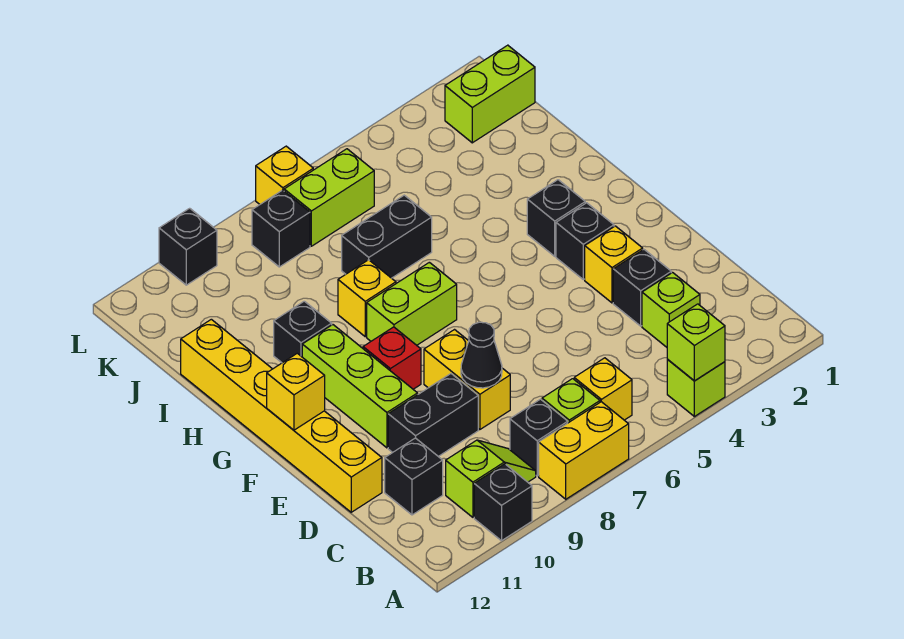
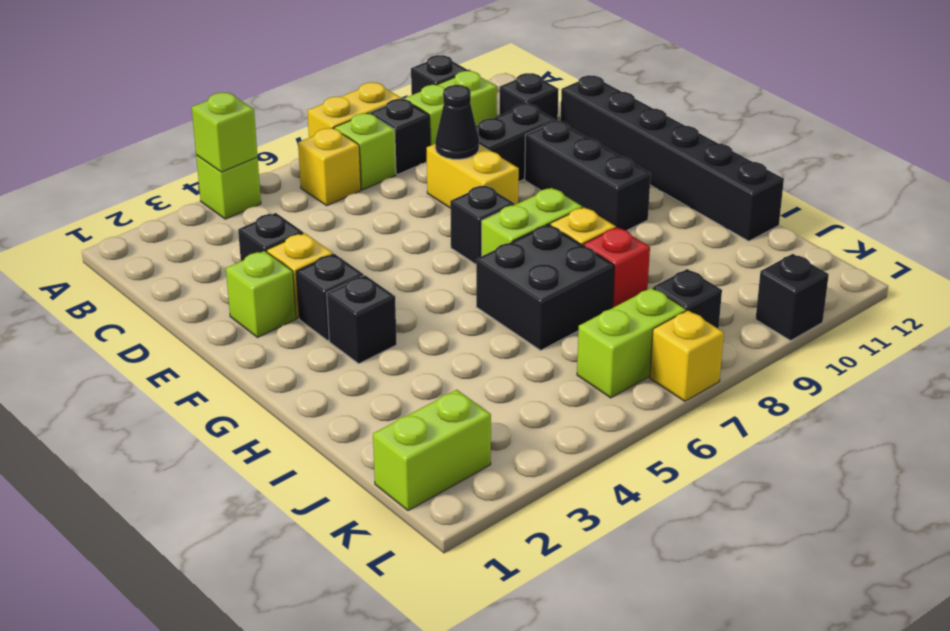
lime 1x2 slope [446,440,536,517] -> lime 1x2 brick [405,71,497,146]
lime 1x1 brick [642,273,700,347] -> lime 1x1 brick moved to [226,251,296,338]
yellow 1x6 brick [181,319,382,512] -> black 1x6 brick [561,75,784,241]
lime 1x3 brick [302,325,418,448] -> black 1x3 brick [525,121,651,231]
red 1x1 brick [363,327,421,389] -> red 1x1 brick moved to [583,227,650,308]
yellow 1x1 brick [267,353,325,430] -> none
black 1x1 brick [274,301,332,363] -> black 1x1 brick moved to [450,185,515,264]
black 1x2 brick [342,195,432,278] -> black 2x2 brick [476,224,614,350]

